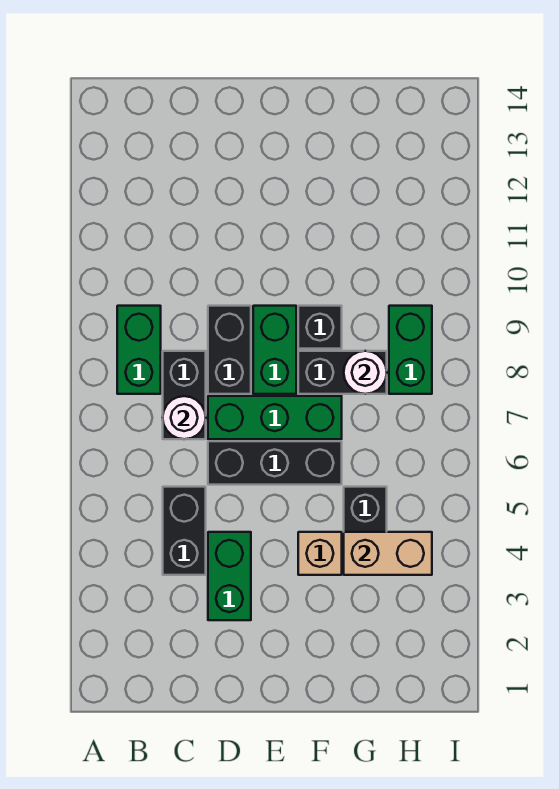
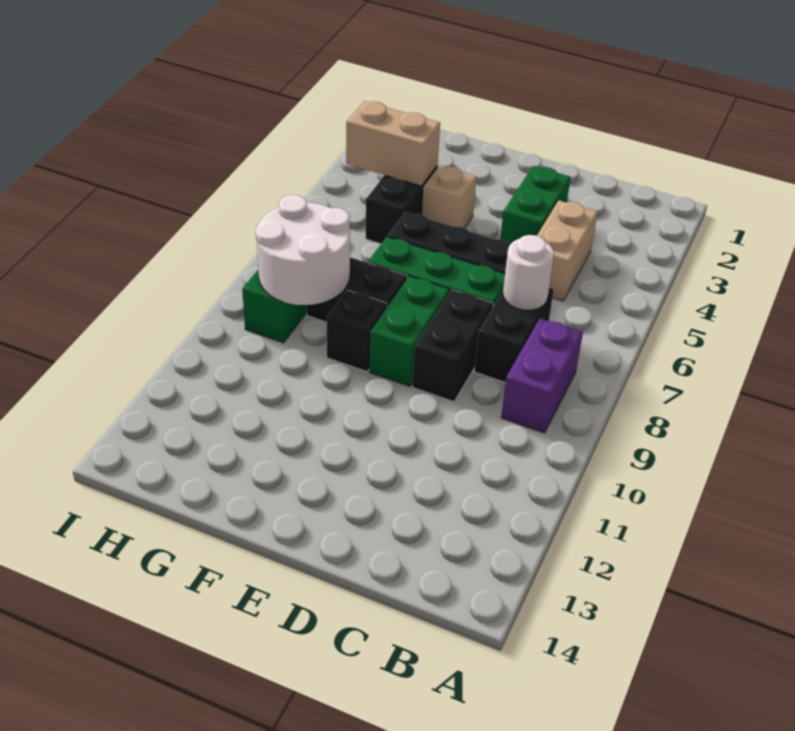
green 1x2 brick [117,306,161,394] -> purple 1x2 brick [501,318,583,433]
black 1x2 brick [163,487,206,575] -> tan 1x2 brick [537,201,598,301]
white 1x1 round brick [344,351,387,394] -> white 2x2 round brick [256,195,350,305]

